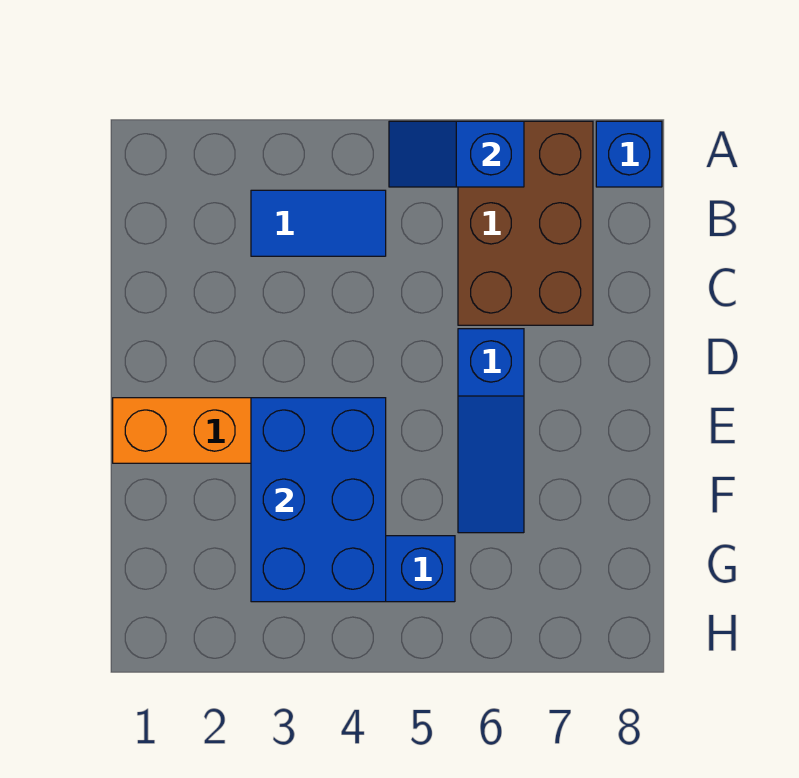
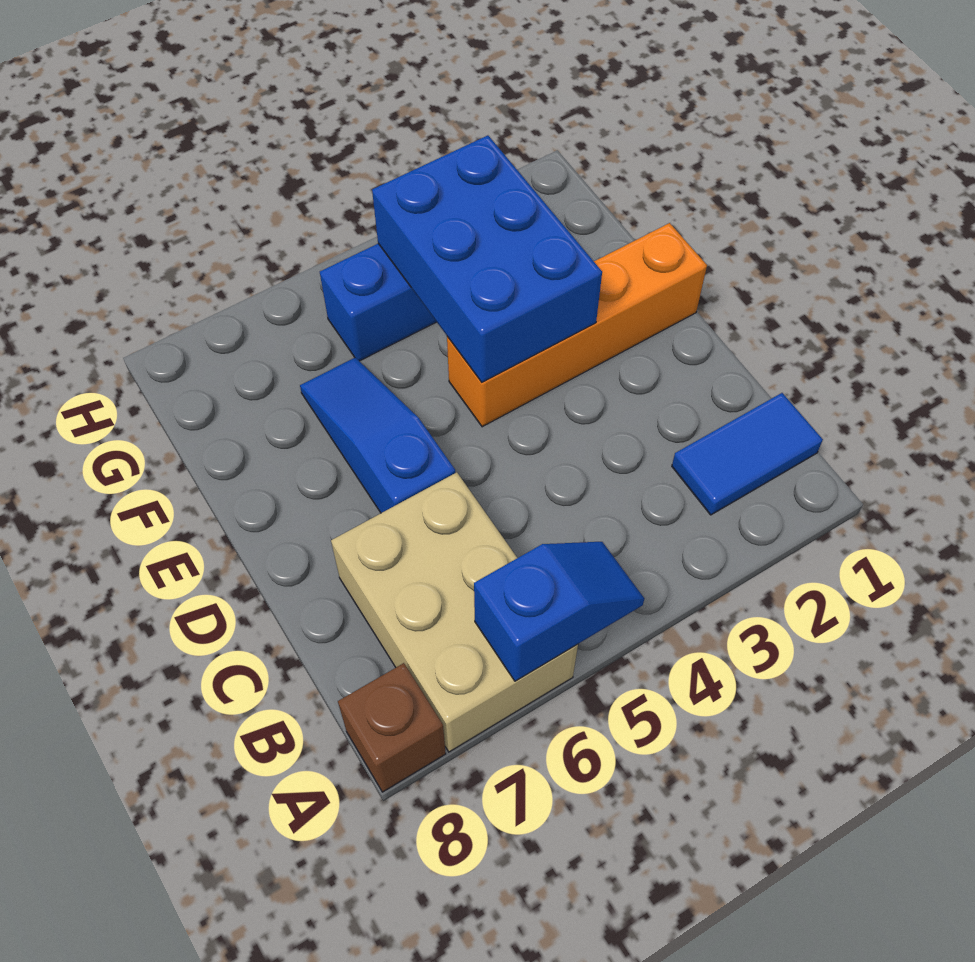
brown 2x3 brick [458,121,593,325] -> tan 2x3 brick [331,472,578,752]
blue 1x1 brick [596,121,662,187] -> brown 1x1 brick [338,663,446,792]
blue 1x2 tile [251,190,386,256] -> blue 1x2 tile moved to [672,393,823,515]

